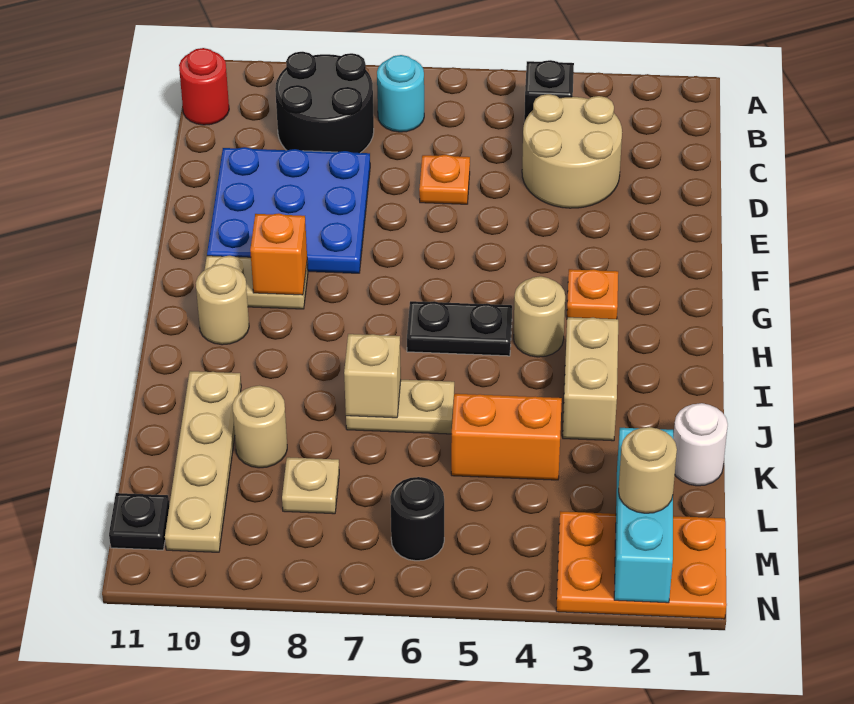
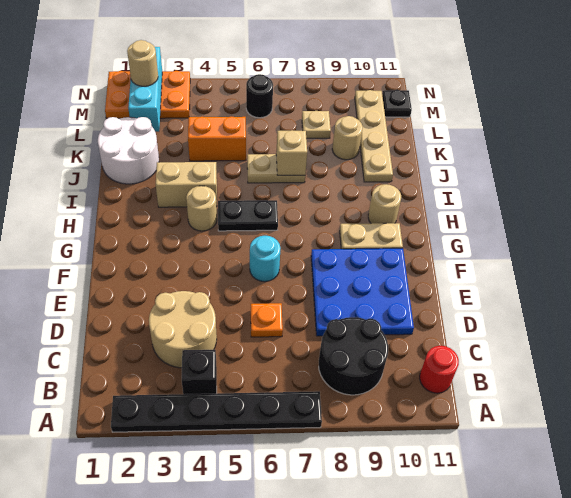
none -> black 1x6 plate [111,391,322,432]
cyan 1x1 round brick [377,55,424,132] -> cyan 1x1 round brick moved to [250,236,280,282]
orange 1x1 plate [567,269,618,319] -> none
orange 1x1 brick [250,213,307,295] -> none
tan 1x2 brick [563,317,618,441] -> tan 1x2 brick turned to [156,162,217,207]
white 1x1 round brick [673,403,728,486] -> white 2x2 round brick [98,117,159,184]

